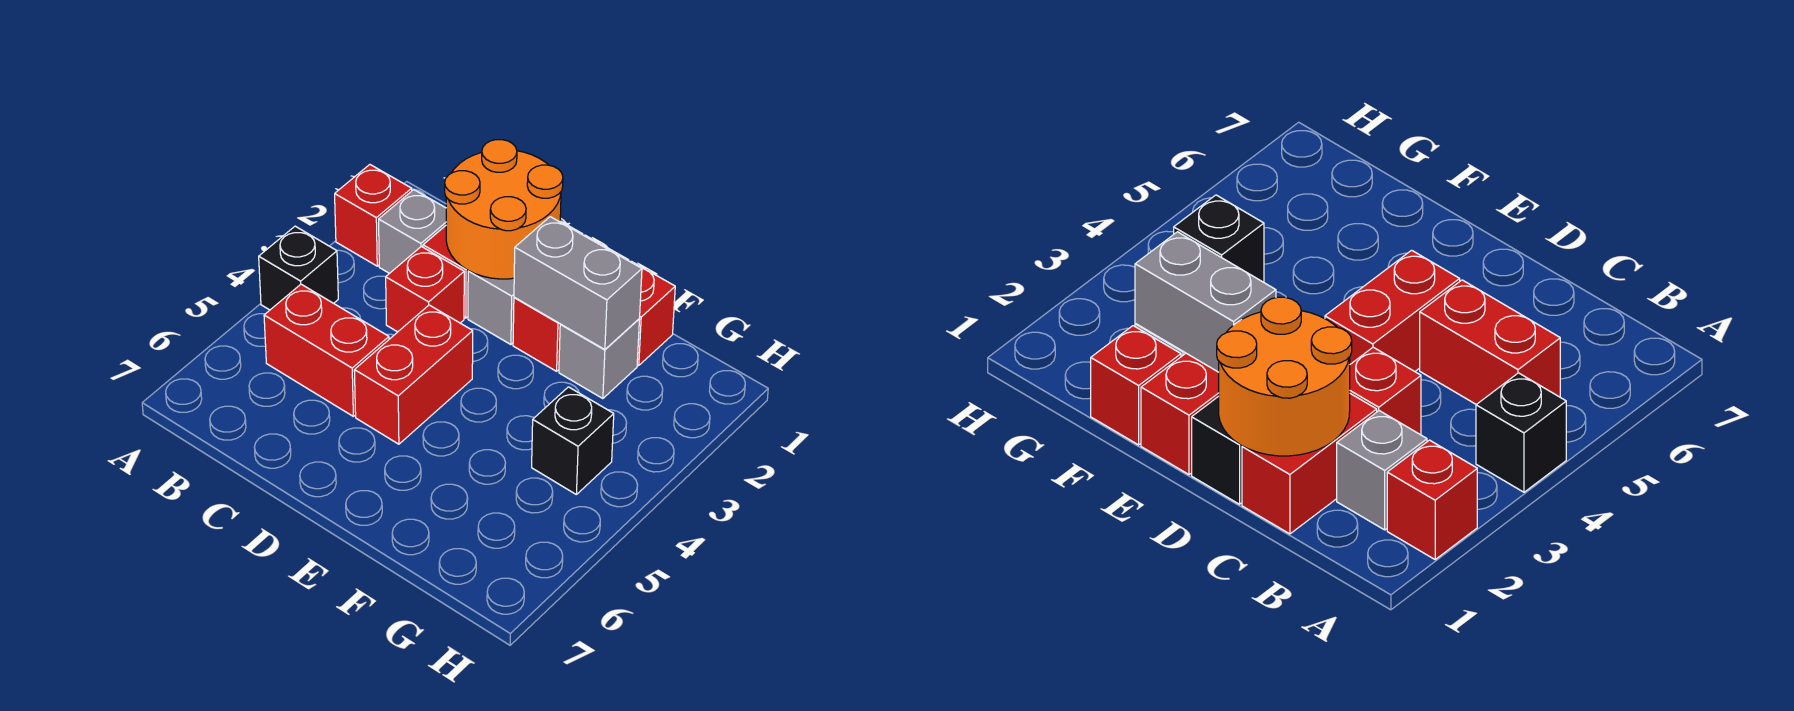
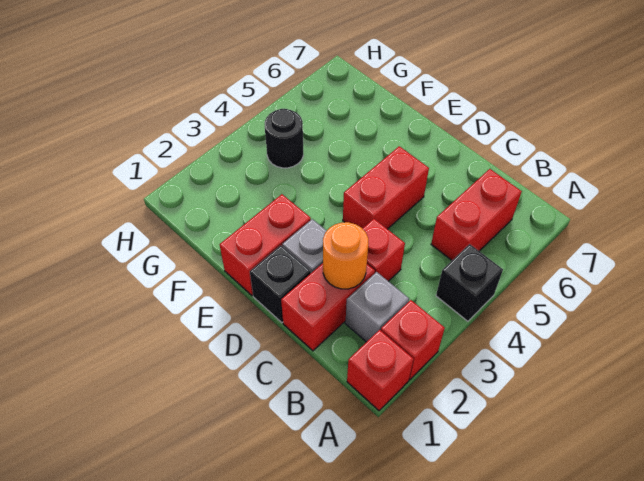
red 1x2 brick [264,284,389,416] -> red 1x2 brick turned to [431,169,522,260]
orange 2x2 round brick [445,140,563,279] -> orange 1x1 round brick [323,222,368,289]
grey 1x2 brick [514,217,642,350] -> none
red 1x1 brick [631,261,675,366] -> red 1x1 brick moved to [347,330,413,411]
grey 1x1 brick [559,319,639,399] -> none
black 1x1 brick [532,387,614,494] -> black 1x1 round brick [265,109,303,168]

